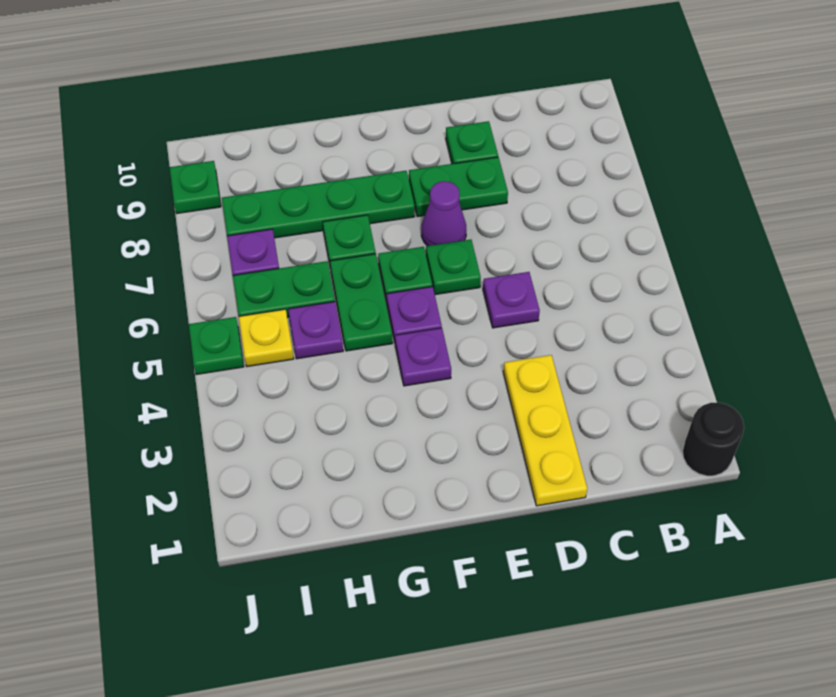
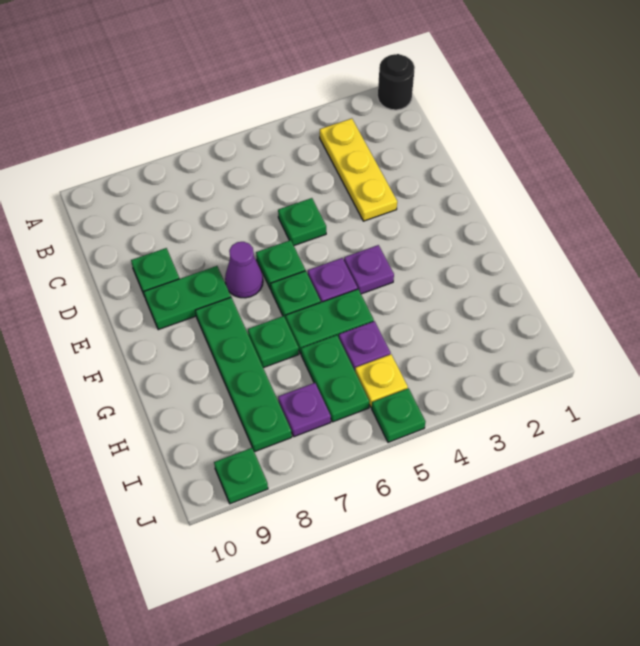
yellow 1x3 plate [503,355,587,506] -> yellow 1x3 plate turned to [320,118,397,221]
purple 1x1 plate [483,272,540,328] -> green 1x1 plate [278,198,326,245]
green 1x2 plate [409,157,508,217] -> green 1x2 plate turned to [144,266,231,330]

